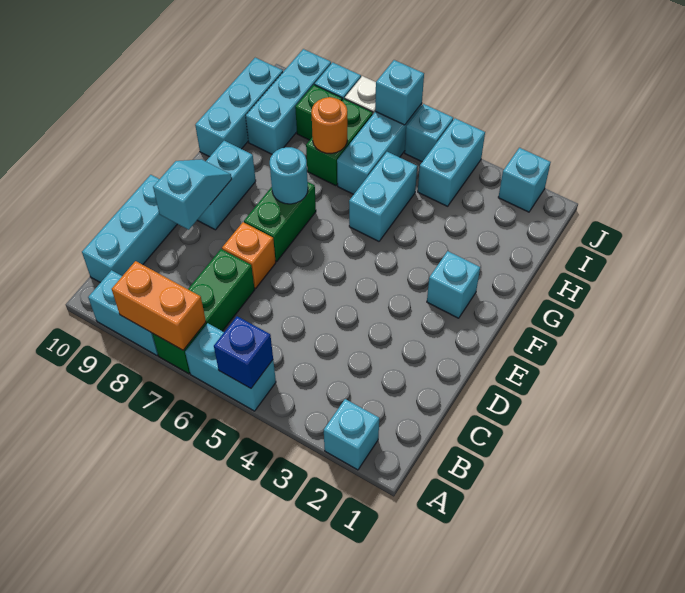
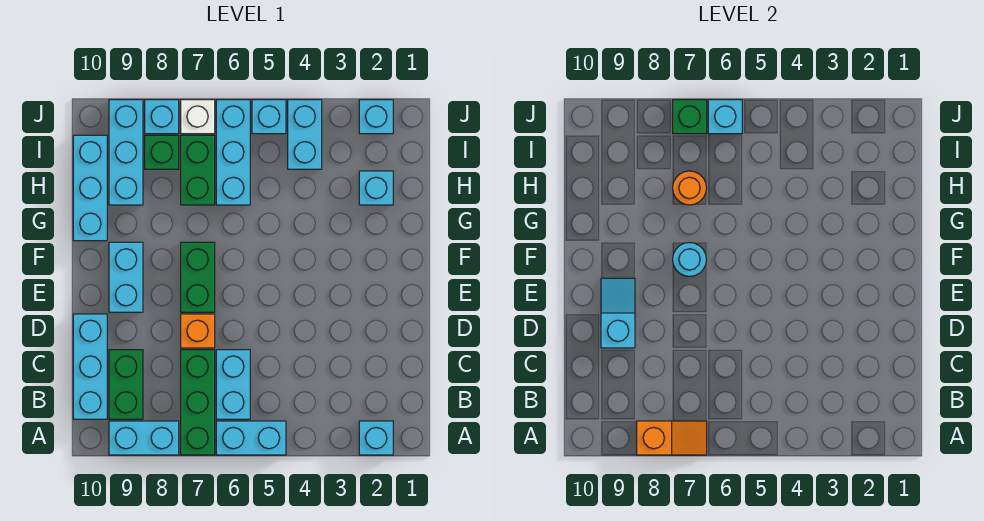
blue 1x1 brick [214,316,273,388] -> none
orange 1x2 brick [112,261,206,350] -> orange 1x2 slope [637,421,707,455]
none -> green 1x2 brick [109,350,143,419]
cyan 1x1 brick [427,251,480,318] -> cyan 1x1 brick moved to [359,171,393,205]
cyan 1x2 brick [349,152,417,241] -> cyan 1x2 brick moved to [216,350,250,419]
none -> green 1x1 brick [673,100,707,134]

